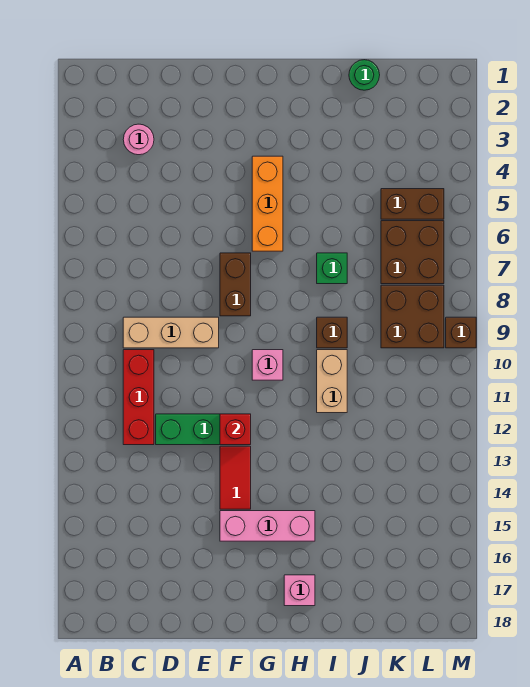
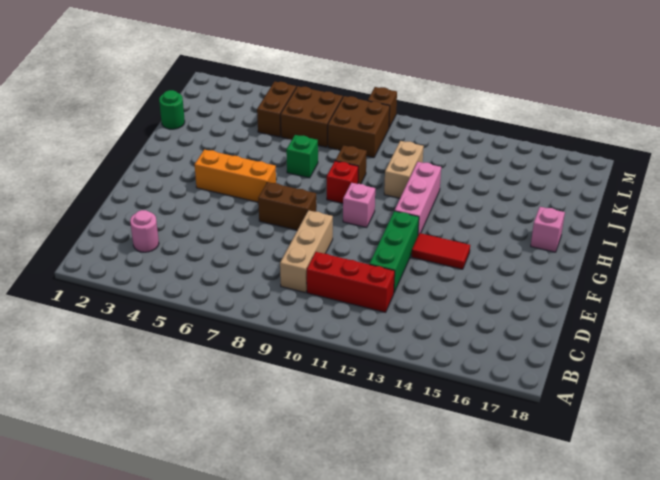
red 1x1 brick [220,414,251,445] -> red 1x1 brick moved to [327,161,358,203]
pink 1x3 brick [220,511,315,541] -> pink 1x3 brick moved to [395,162,441,235]
tan 1x2 brick [317,350,347,413] -> tan 1x2 brick turned to [384,141,424,198]

